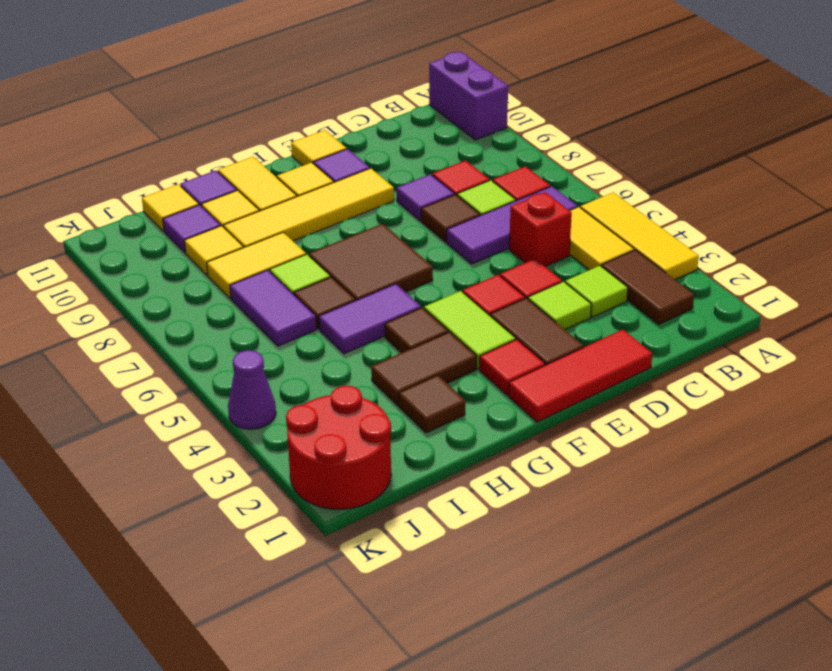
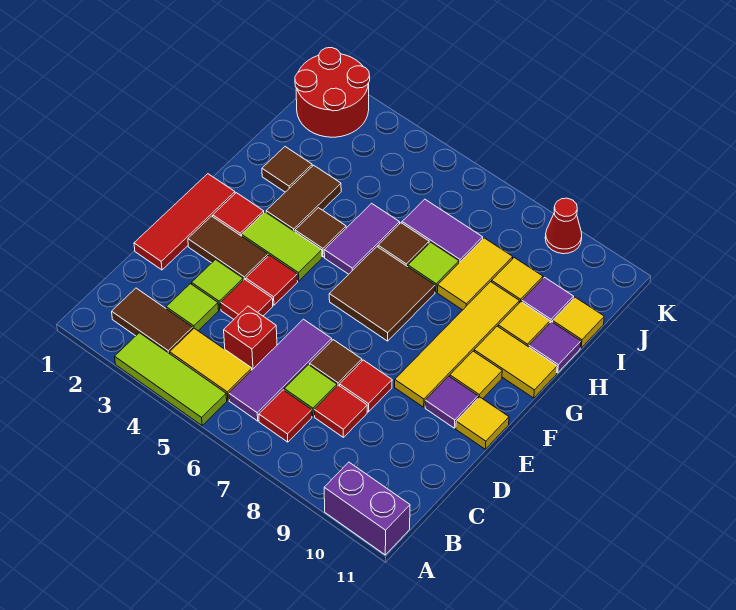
yellow 1x3 tile [580,192,699,279] -> lime 1x3 tile [115,333,227,426]
purple 1x1 tile [397,174,454,221] -> red 1x1 tile [340,360,392,412]
purple 1x1 cone [228,350,276,429] -> none
none -> red 1x1 cone [545,198,582,254]

